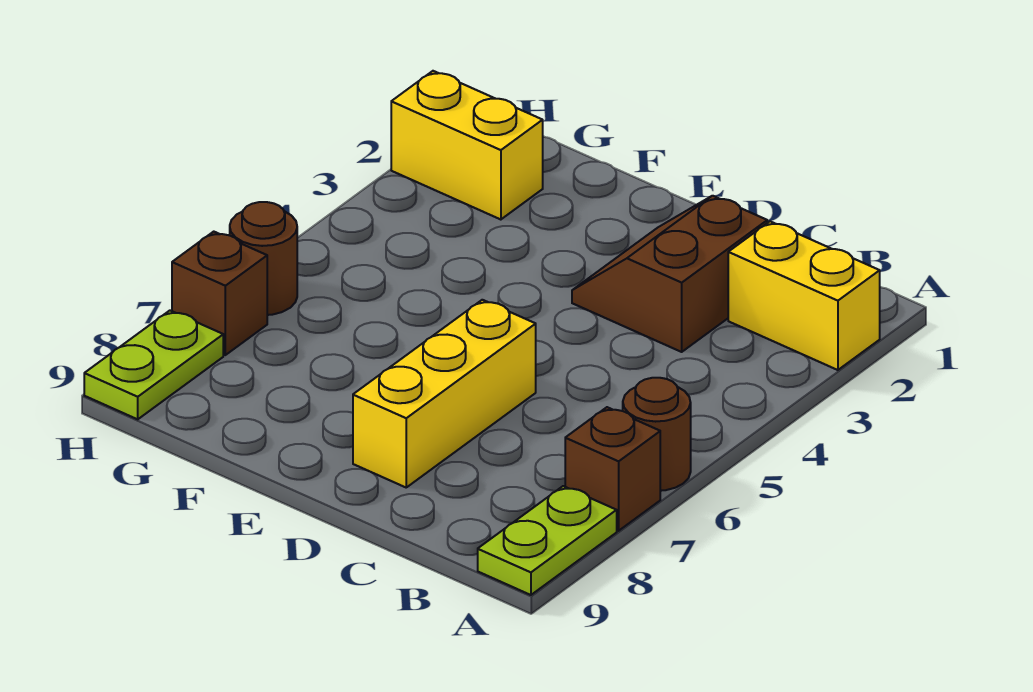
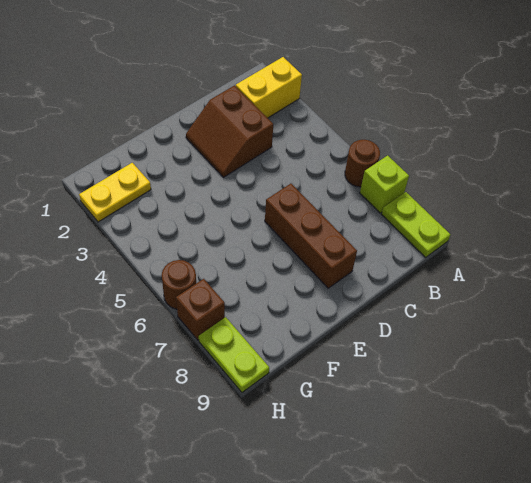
brown 1x1 brick [565,407,660,531] -> lime 1x1 brick [360,155,409,213]
yellow 1x3 brick [353,300,536,487] -> brown 1x3 brick [265,184,357,288]
yellow 1x2 brick [391,71,543,220] -> yellow 1x2 plate [79,163,151,222]

